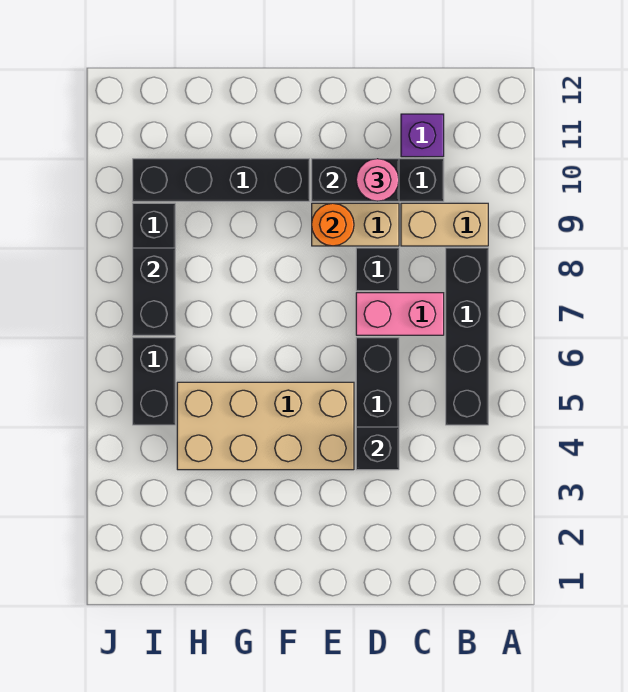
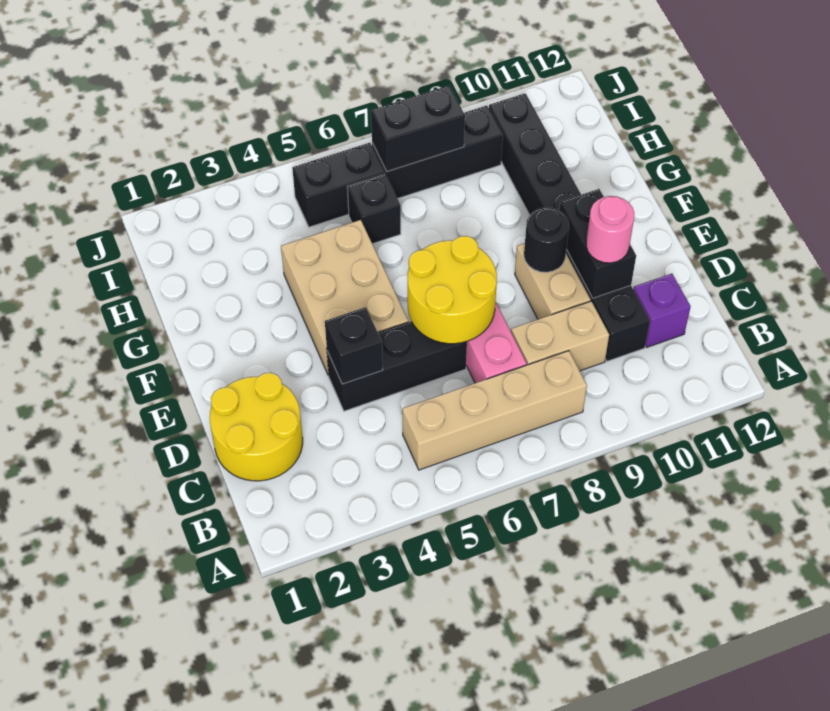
black 1x4 brick [446,248,488,425] -> tan 1x4 brick [402,351,587,470]
tan 1x2 brick [401,203,488,246] -> tan 1x2 brick turned to [511,301,609,371]
none -> yellow 2x2 round brick [210,373,303,481]
none -> yellow 2x2 round brick [408,236,497,344]
black 1x1 brick [356,248,399,291] -> black 1x1 brick moved to [347,174,401,244]
tan 2x4 brick [177,382,354,470] -> tan 2x3 brick [281,220,408,376]
orange 1x1 round brick [312,203,354,246] -> black 1x1 round brick [524,207,569,272]

